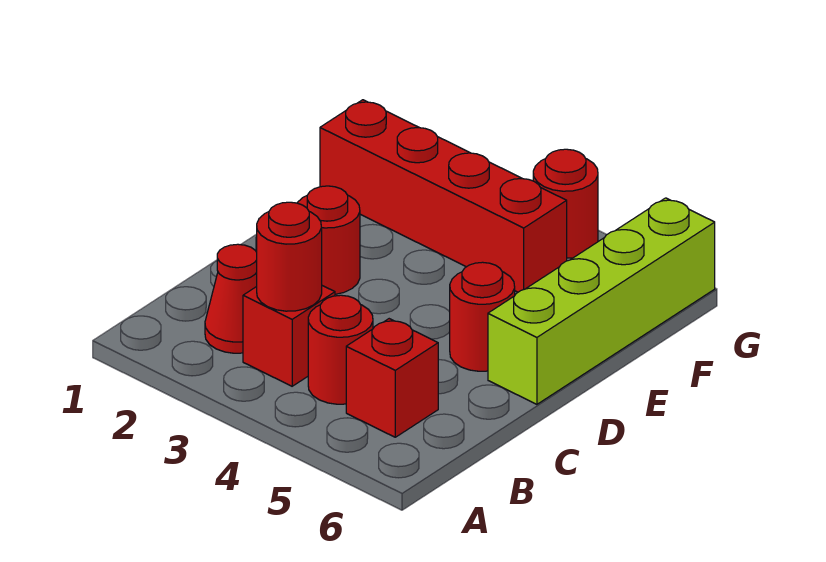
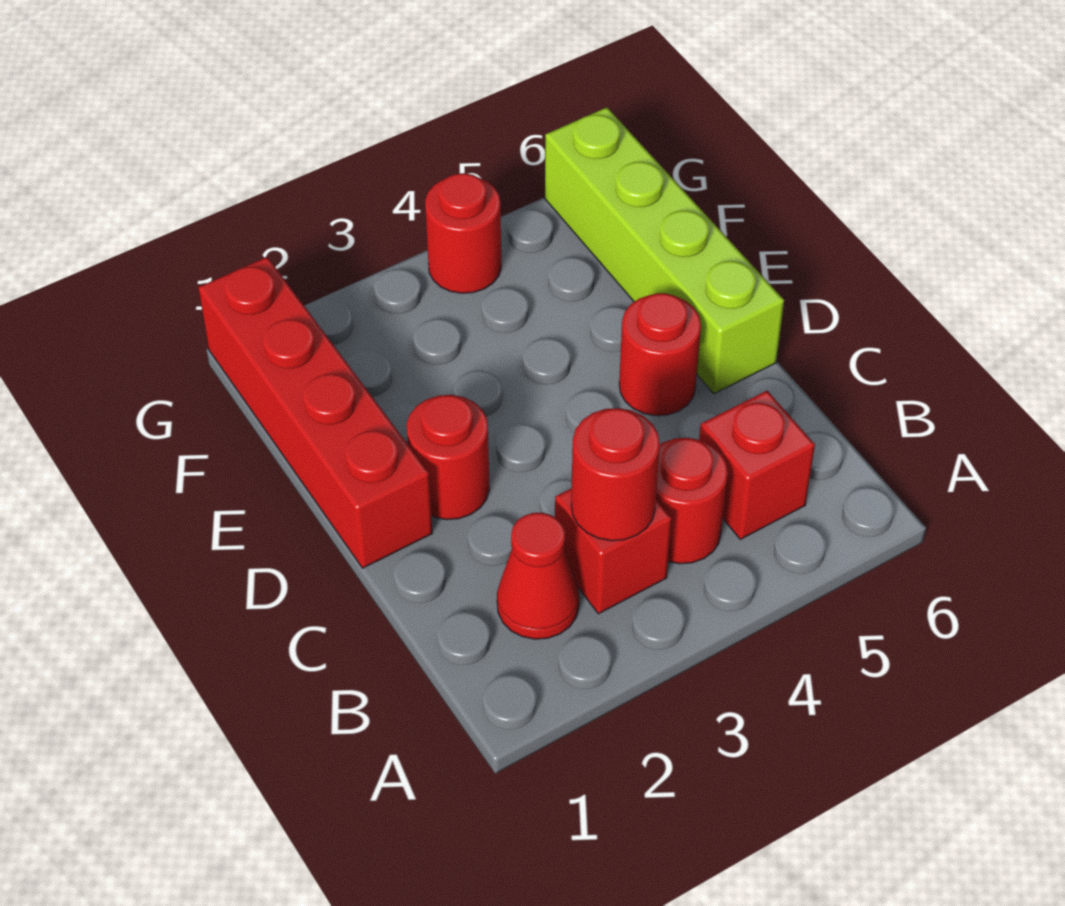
red 1x4 brick [320,100,567,292] -> red 1x4 brick turned to [198,257,433,568]

